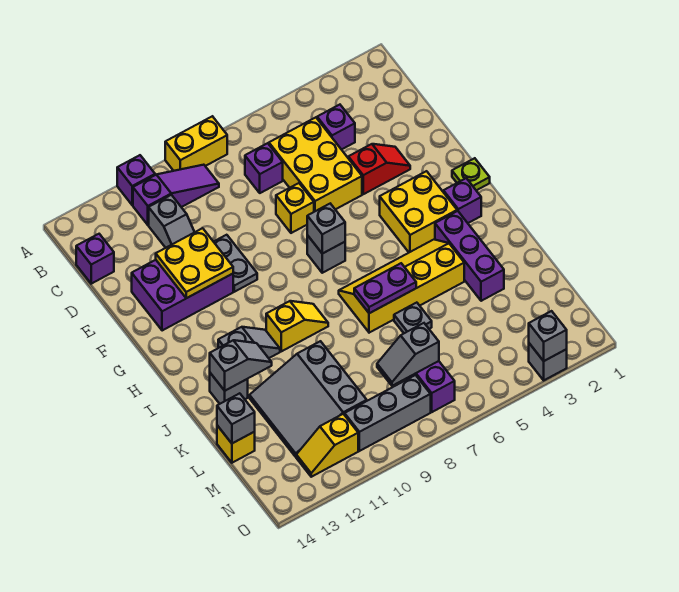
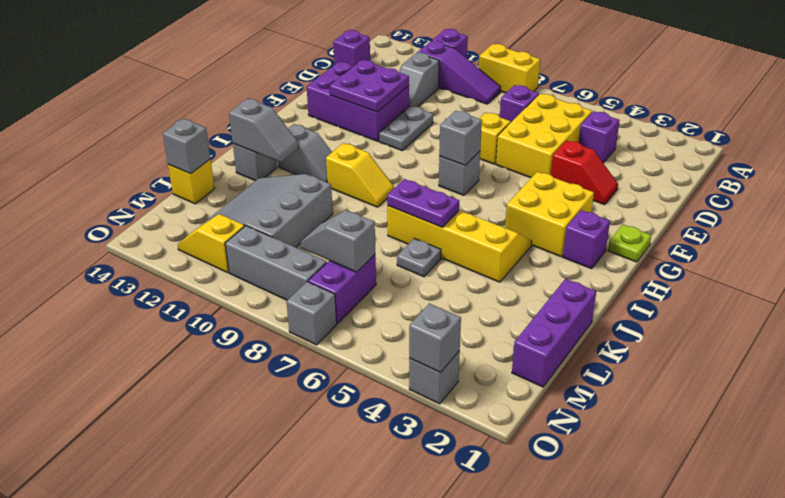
yellow 2x2 plate [156,228,233,298] -> purple 2x2 plate [330,60,409,112]
purple 1x3 brick [435,211,504,301] -> purple 1x3 brick moved to [512,279,596,387]
none -> grey 1x1 brick [286,282,337,345]

